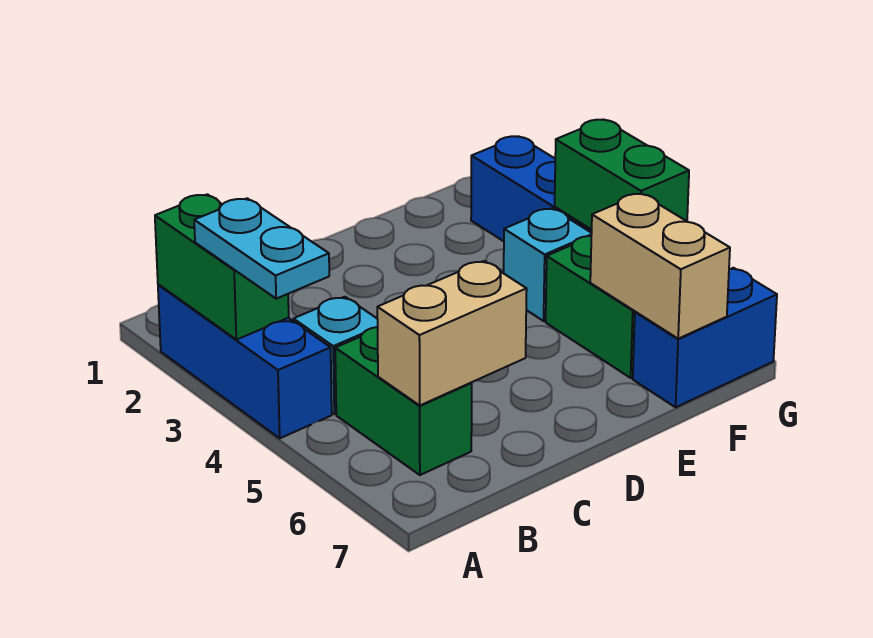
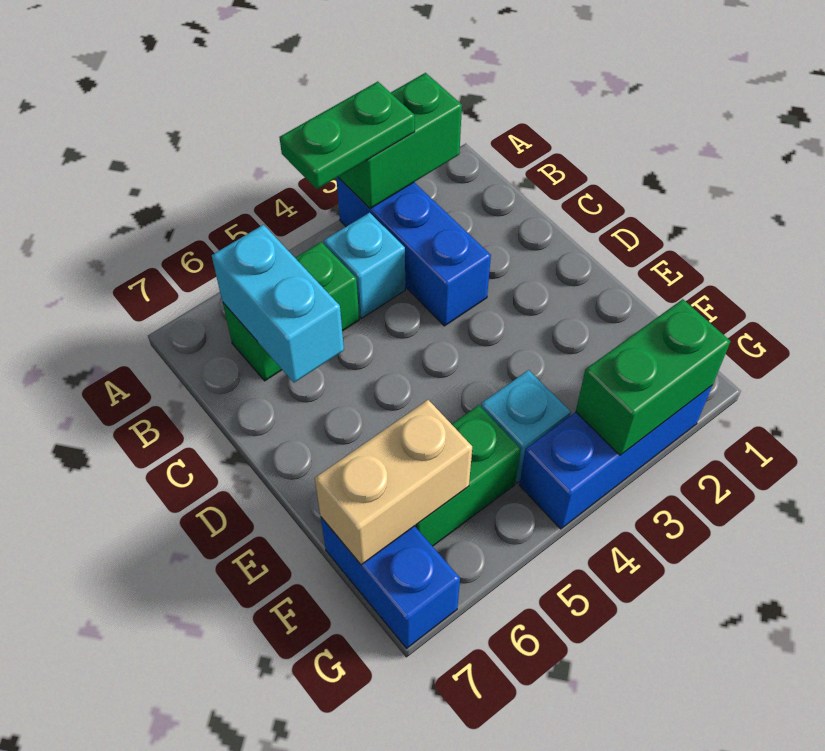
blue 1x3 brick [158,284,332,438] -> blue 1x3 brick turned to [336,177,491,326]
cyan 1x2 plate [194,198,329,299] -> green 1x2 plate [279,82,415,189]
tan 1x2 brick [377,261,527,405] -> cyan 1x2 brick [212,225,344,383]
green 1x2 brick [555,120,689,230] -> green 1x2 brick moved to [576,299,730,455]

